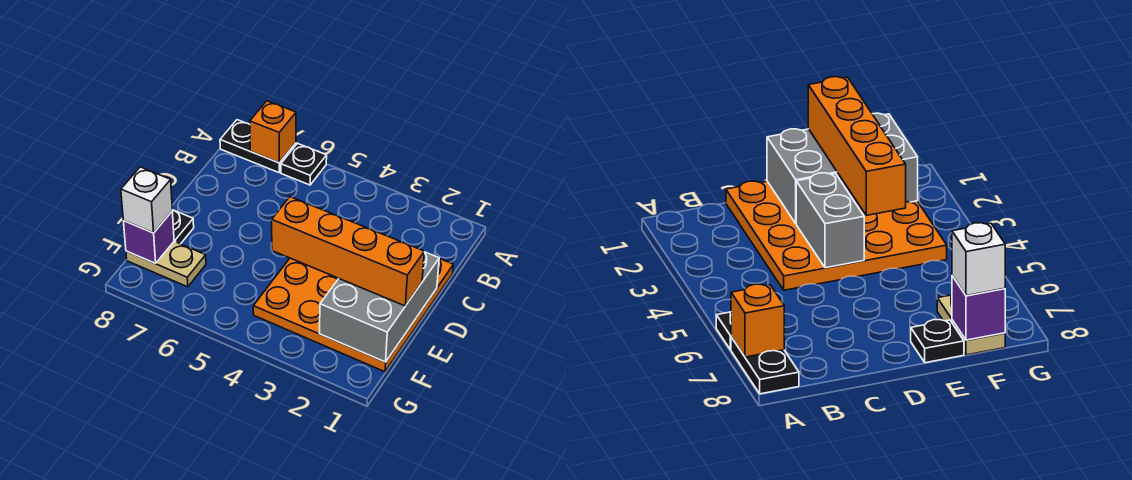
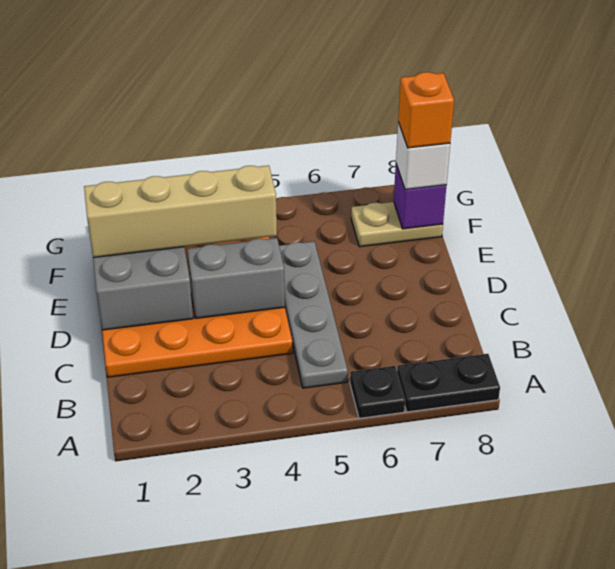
orange 1x1 brick [250,101,296,163] -> orange 1x1 brick moved to [398,72,454,148]
none -> grey 1x4 plate [279,241,348,388]
orange 1x4 brick [272,197,424,306] -> tan 1x4 brick [84,165,277,258]
black 1x1 plate [172,210,194,244] -> none

